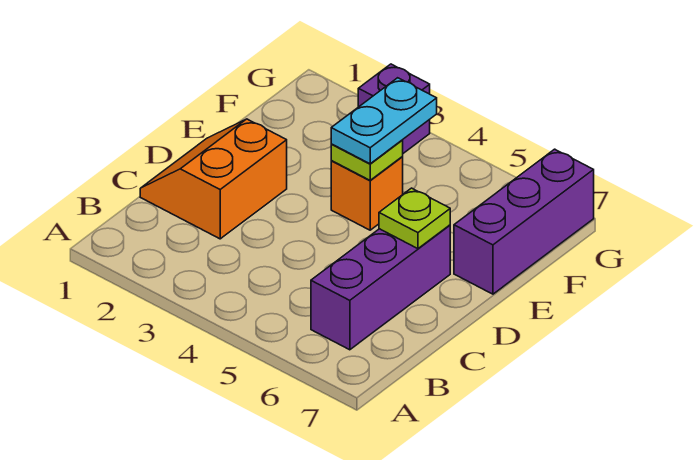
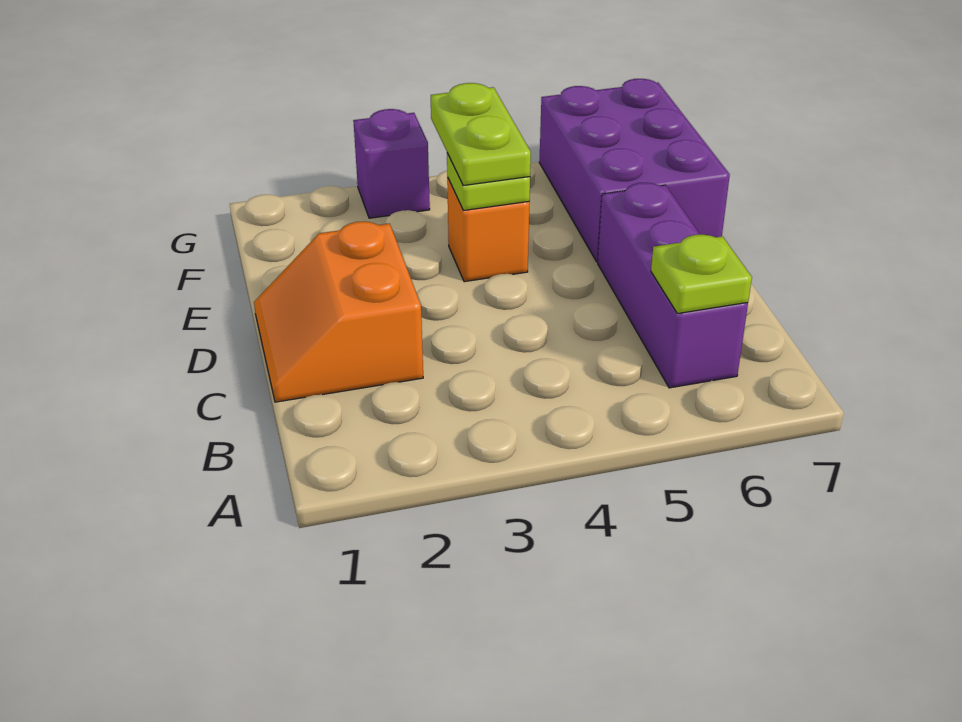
lime 1x1 plate [379,188,450,249] -> lime 1x1 plate moved to [651,235,752,314]
cyan 1x2 plate [331,78,437,164] -> lime 1x2 plate [431,83,531,186]
purple 1x3 brick [454,149,594,294] -> purple 2x3 brick [539,79,730,262]

